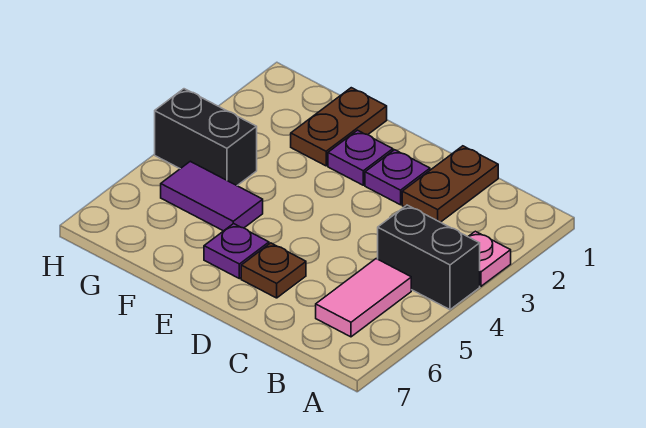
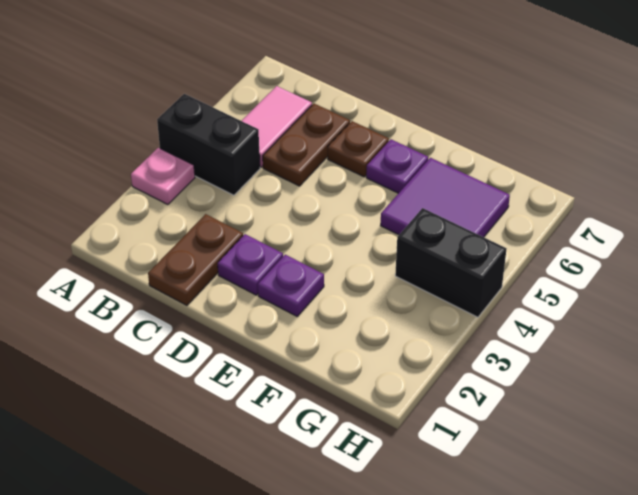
brown 1x2 plate [291,88,387,166] -> brown 1x2 plate moved to [263,104,350,186]
purple 1x2 tile [161,161,263,231] -> purple 2x2 tile [381,158,510,237]

